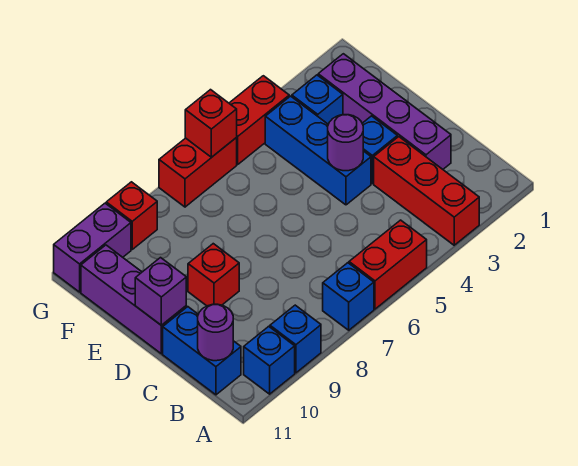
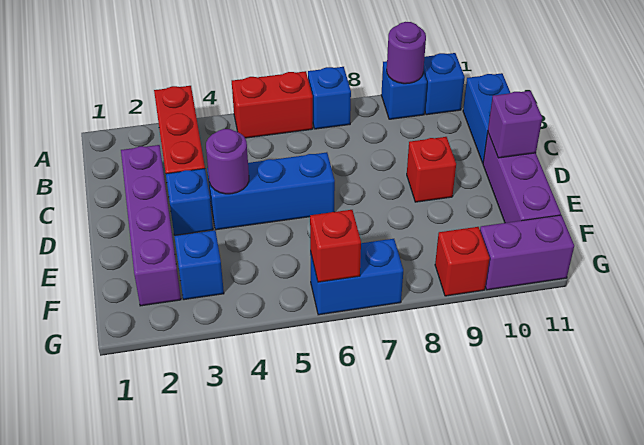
purple 1x1 round brick [198,304,233,361] -> purple 1x1 round brick moved to [387,22,426,84]
blue 1x3 brick [265,96,371,205] -> blue 1x3 brick turned to [207,152,335,230]
red 1x2 brick [229,76,289,164] -> none
red 1x2 brick [159,138,237,207] -> blue 1x2 brick [310,239,403,315]

